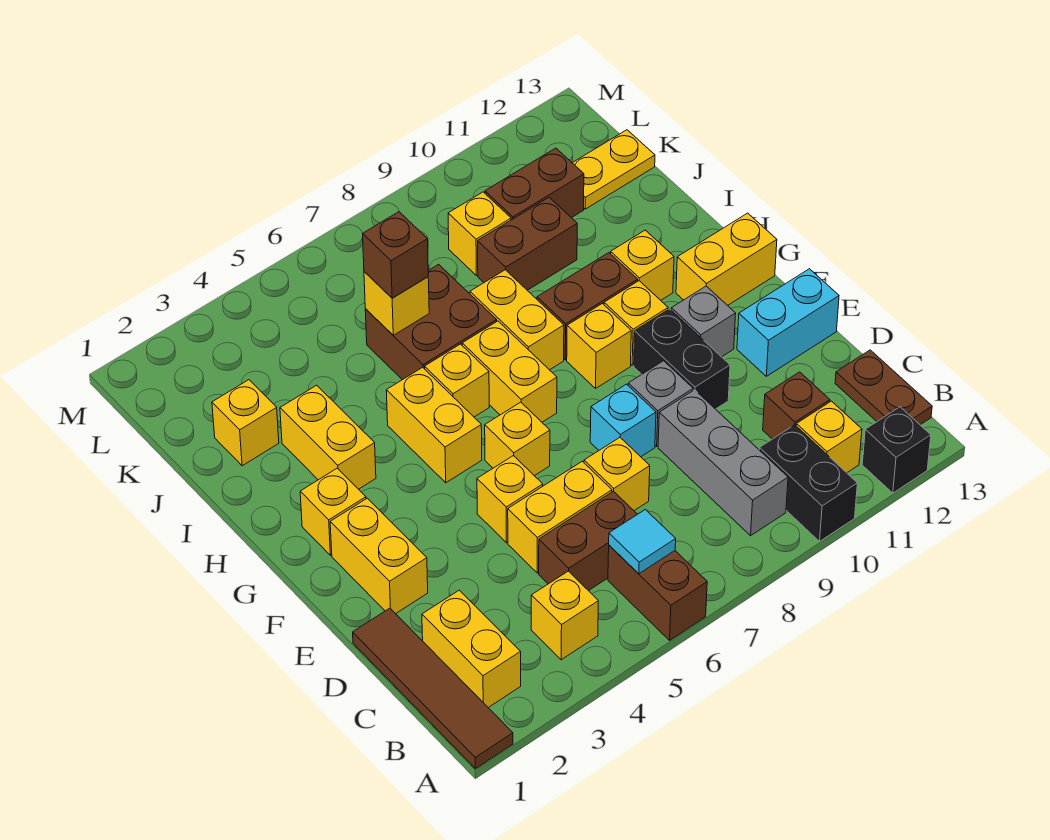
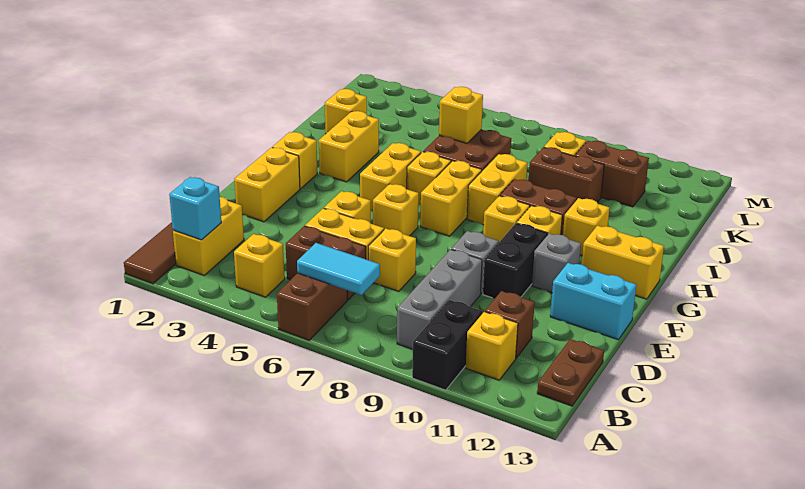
black 1x1 brick [862,407,931,493] -> none
cyan 1x1 tile [609,510,676,574] -> cyan 1x2 tile [297,243,380,295]
cyan 1x1 brick [590,384,656,457] -> cyan 1x1 brick moved to [169,177,221,240]
brown 1x1 brick [363,212,428,298] -> none
yellow 1x2 plate [573,130,655,209] -> none

